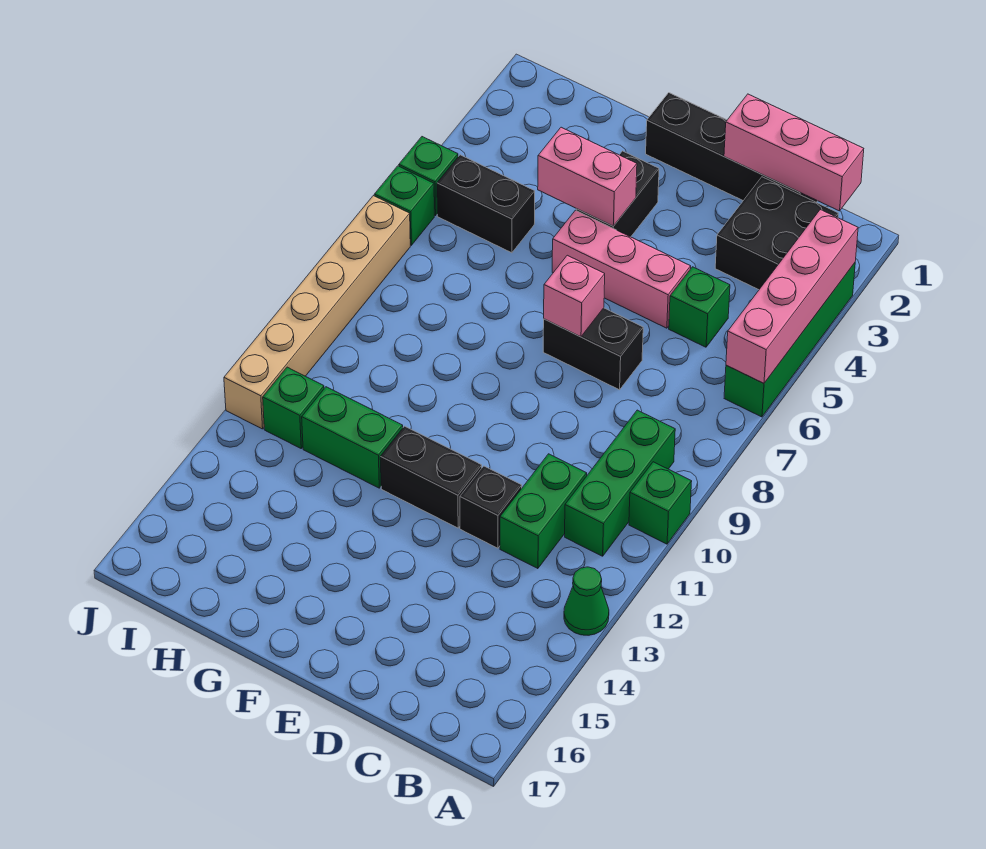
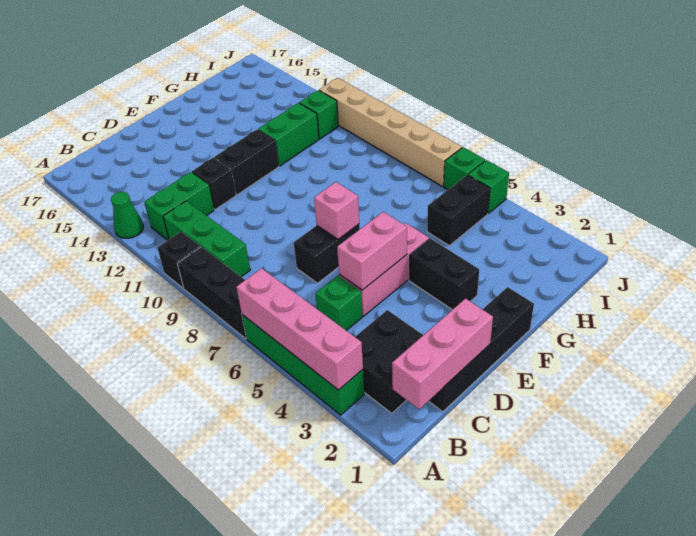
none -> black 1x3 brick [177,247,246,339]
green 1x1 brick [629,462,692,544] -> black 1x1 brick [157,232,200,288]
green 1x2 brick [500,454,587,569] -> green 1x2 brick turned to [144,172,214,240]
pink 1x2 brick [538,127,637,226] -> pink 1x2 brick moved to [337,212,407,290]

